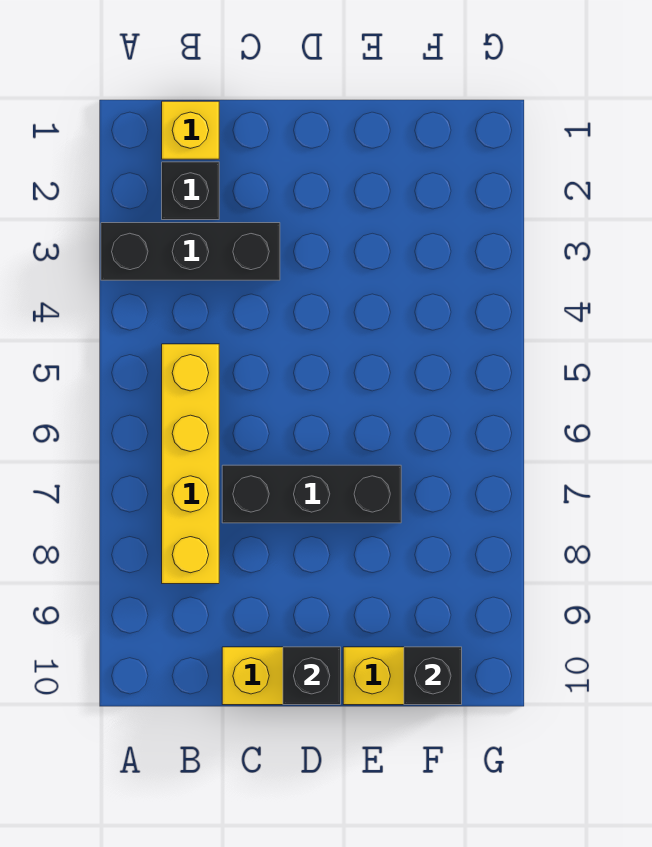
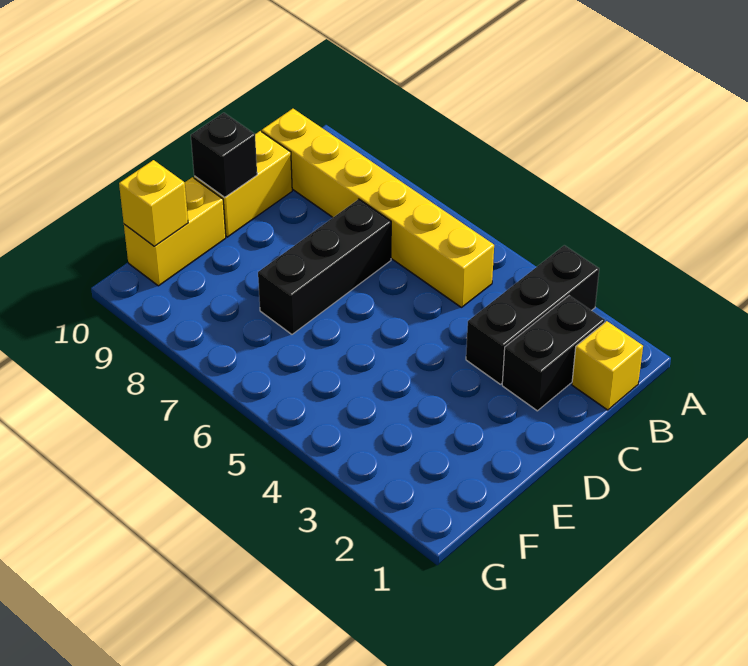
black 1x1 brick [162,162,219,220] -> black 1x2 brick [502,296,605,411]
yellow 1x4 brick [162,344,219,584] -> yellow 1x6 brick [262,109,494,308]
black 1x1 brick [404,647,462,705] -> yellow 1x1 brick [119,160,188,246]

